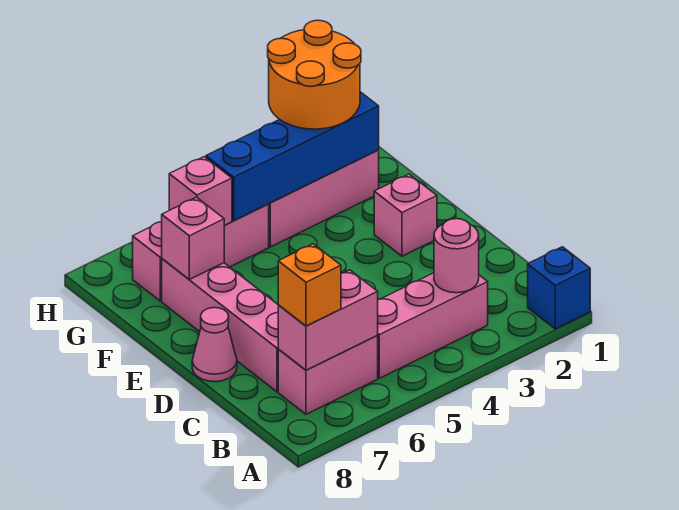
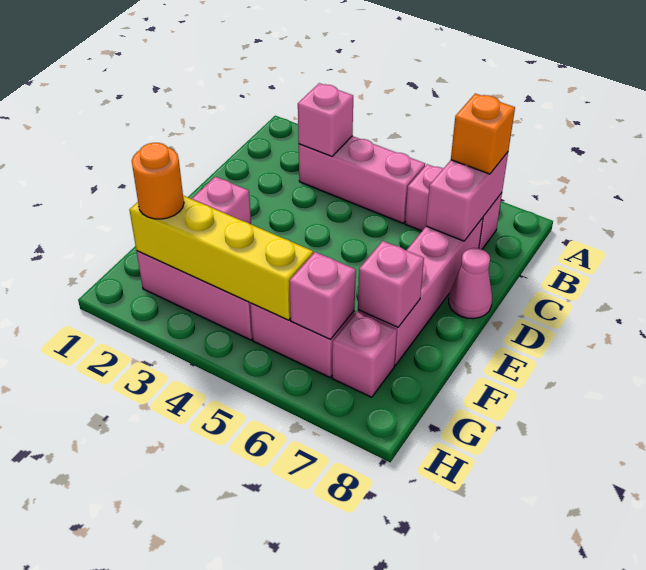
blue 1x1 brick [528,247,590,329] -> none
pink 1x1 round brick [434,219,479,293] -> pink 1x1 brick [298,83,353,157]
pink 1x2 brick [278,270,378,370] -> pink 1x2 brick turned to [426,152,508,241]
blue 1x4 brick [206,92,379,221] -> yellow 1x4 brick [130,196,313,320]
orange 2x2 round brick [268,20,361,129] -> orange 1x1 round brick [132,143,184,219]

